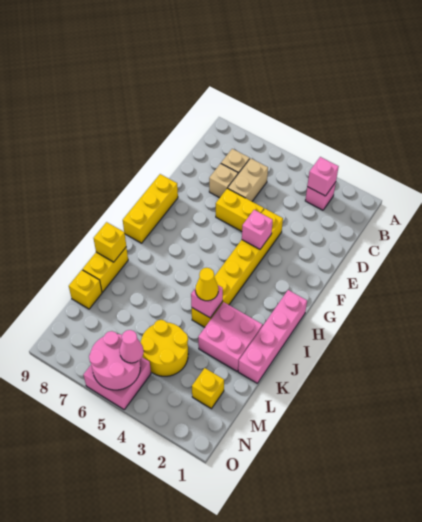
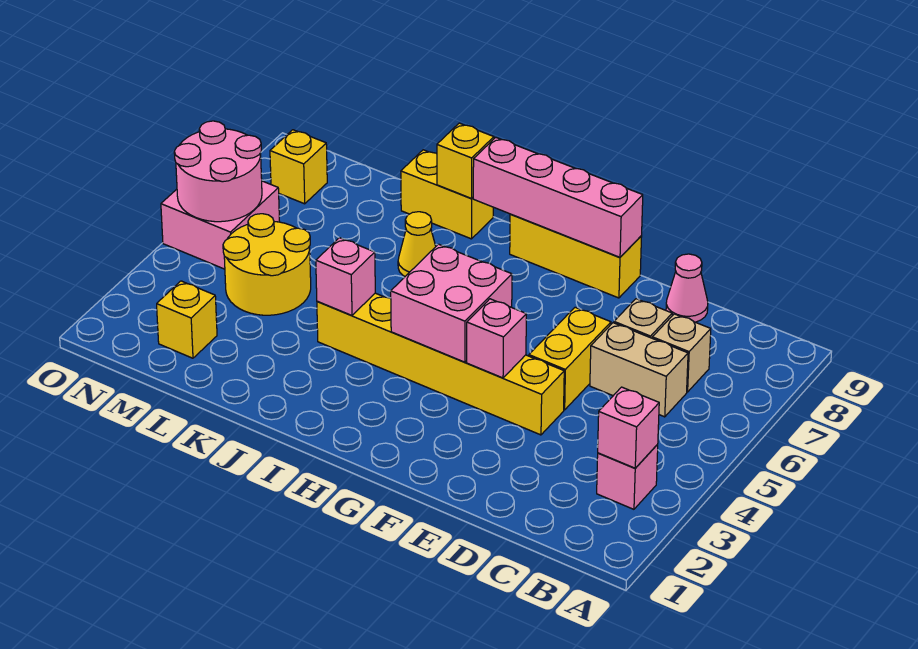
pink 1x4 brick [238,290,307,383] -> pink 1x4 brick moved to [473,137,643,257]
pink 2x2 brick [198,302,263,371] -> pink 2x2 brick moved to [391,244,512,362]
yellow 1x1 cone [195,268,218,301] -> yellow 1x1 cone moved to [398,212,436,276]
yellow 1x1 brick [69,270,102,309] -> yellow 1x1 brick moved to [270,130,327,204]
pink 1x1 cone [120,330,144,363] -> pink 1x1 cone moved to [666,254,708,322]

